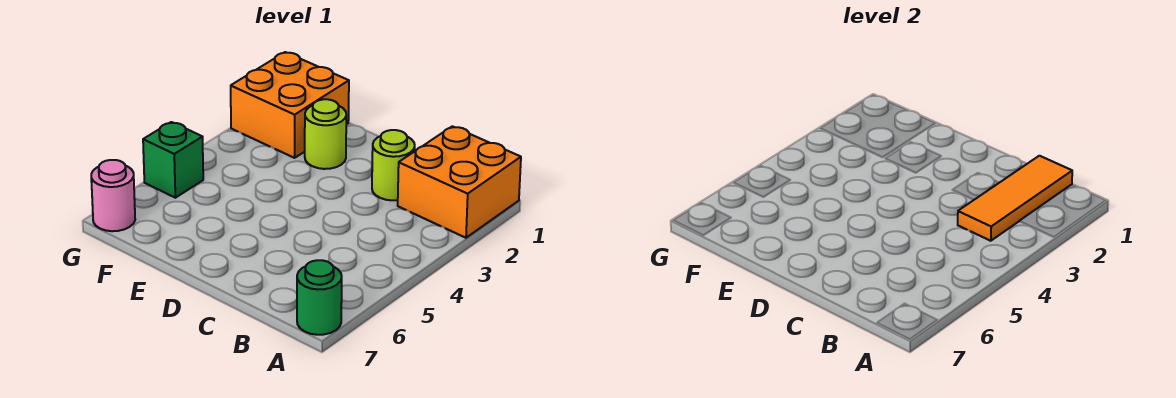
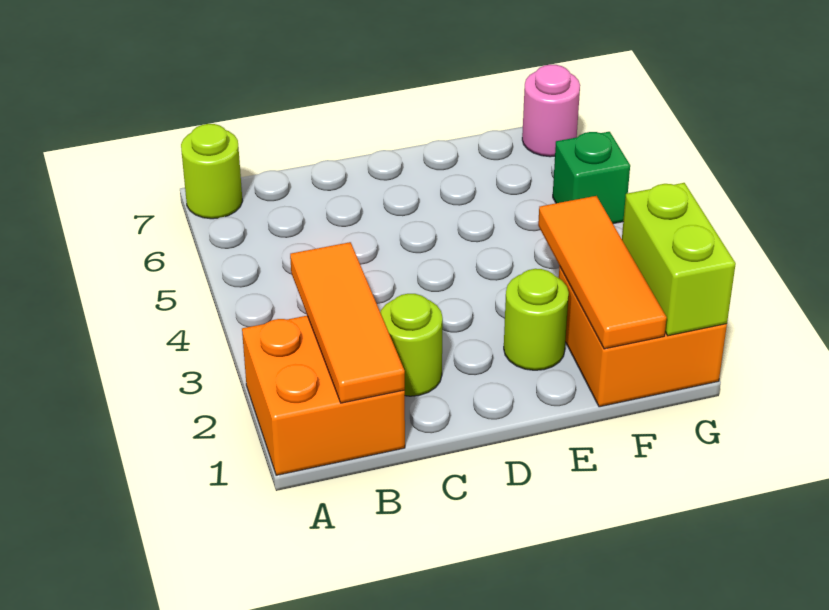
green 1x1 round brick [297,260,342,335] -> lime 1x1 round brick [181,124,242,219]
none -> orange 1x3 tile [538,196,667,349]
none -> lime 1x2 brick [622,183,736,336]

